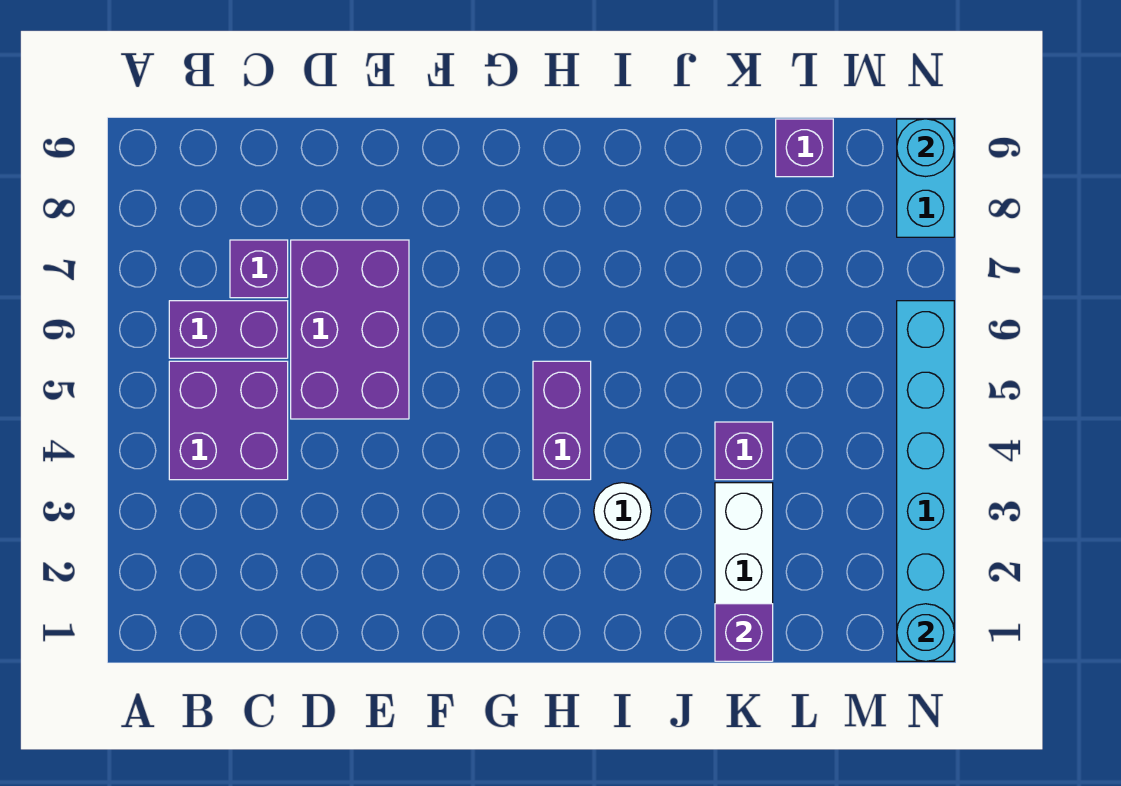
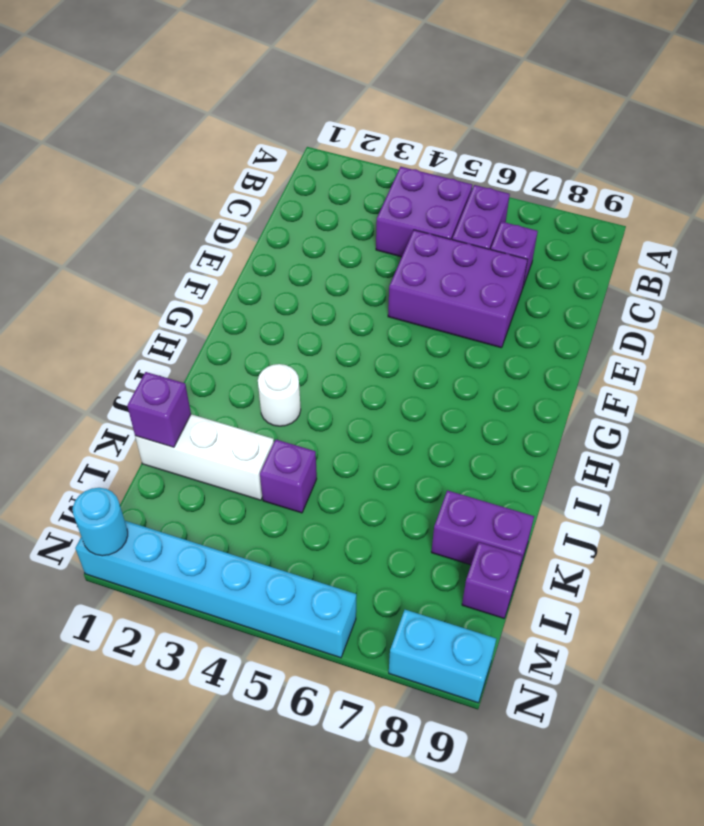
purple 1x2 brick [533,361,591,480] -> purple 1x2 brick moved to [431,490,534,573]
cyan 1x1 round brick [897,119,954,177] -> none

